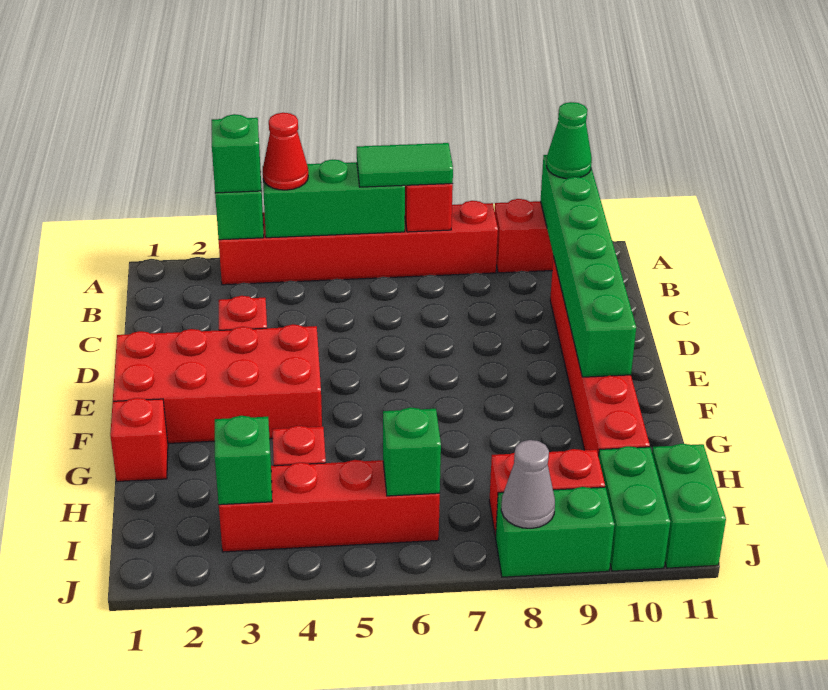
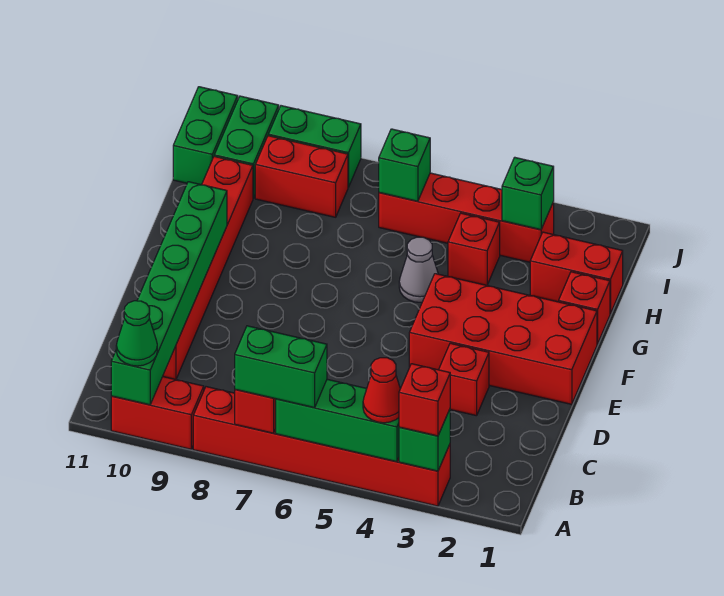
green 1x1 brick [212,114,261,193] -> red 1x1 brick [399,364,450,436]
green 1x2 tile [357,143,453,187] -> green 1x2 brick [235,326,327,408]
none -> red 1x2 brick [530,232,623,314]
grey 1x1 cone [501,440,555,528] -> grey 1x1 cone moved to [399,237,438,302]

